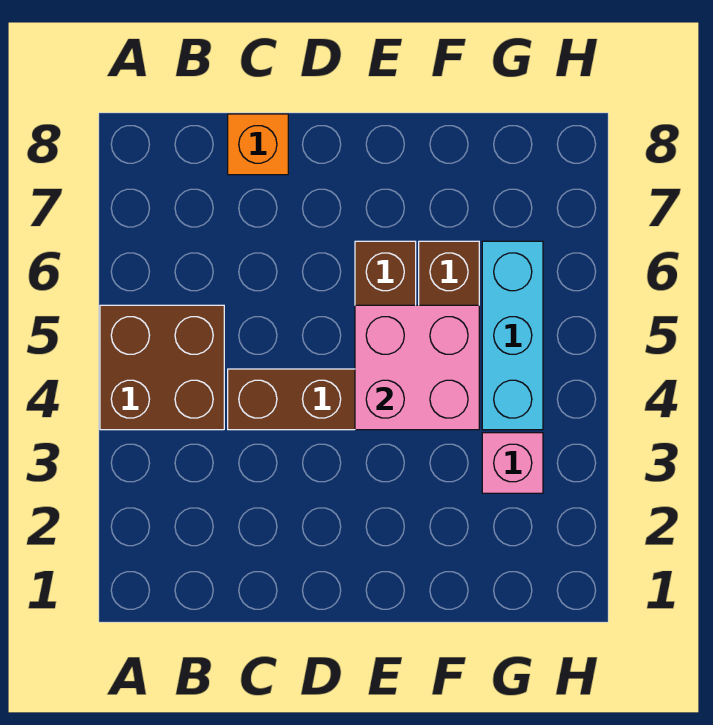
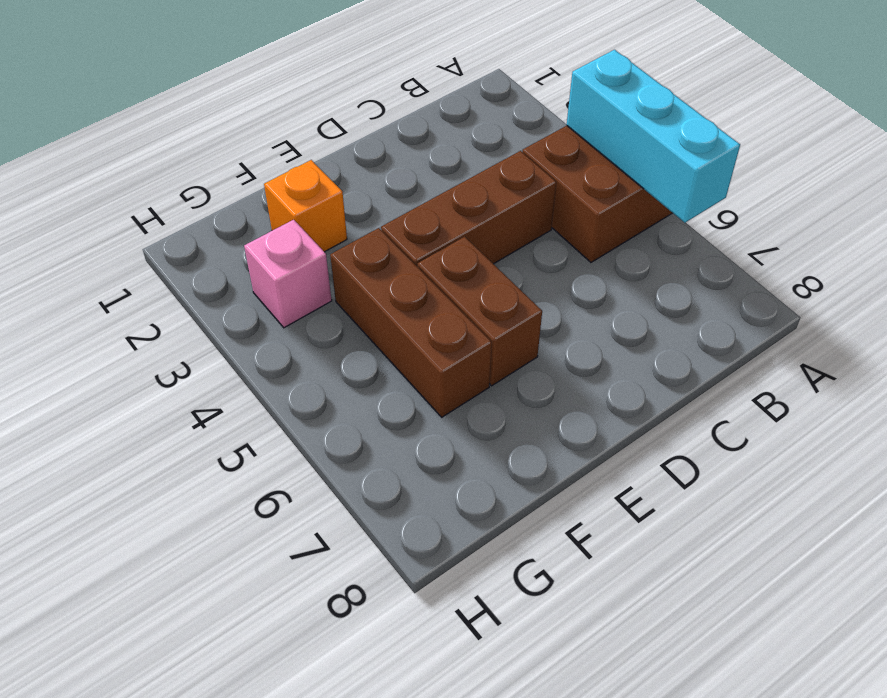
orange 1x1 brick [228,114,288,175] -> orange 1x1 brick moved to [264,160,347,252]
pink 2x2 brick [355,305,479,430] -> none
cyan 1x3 brick [482,241,543,430] -> cyan 1x3 brick moved to [567,50,740,223]

